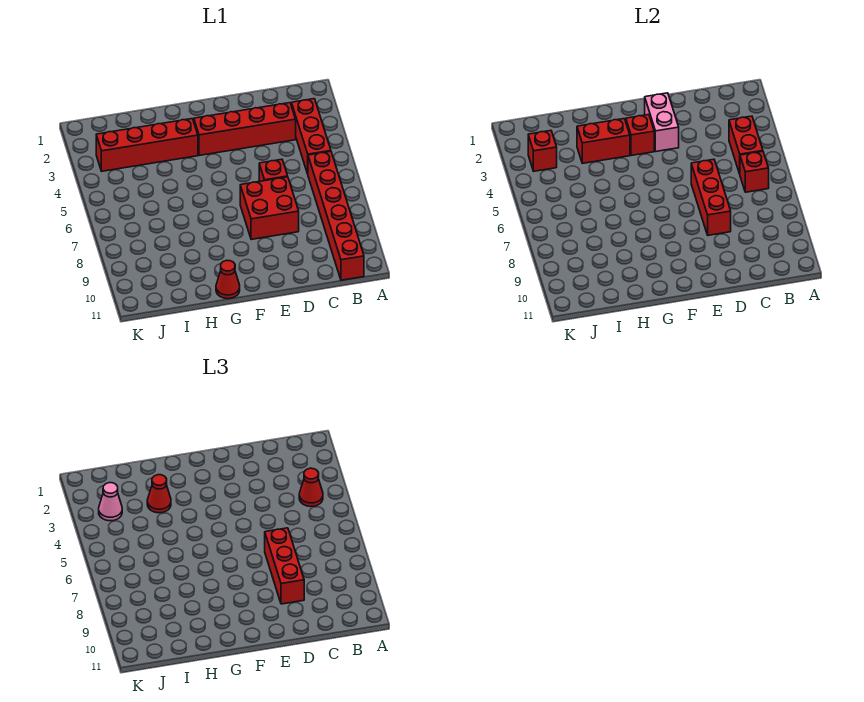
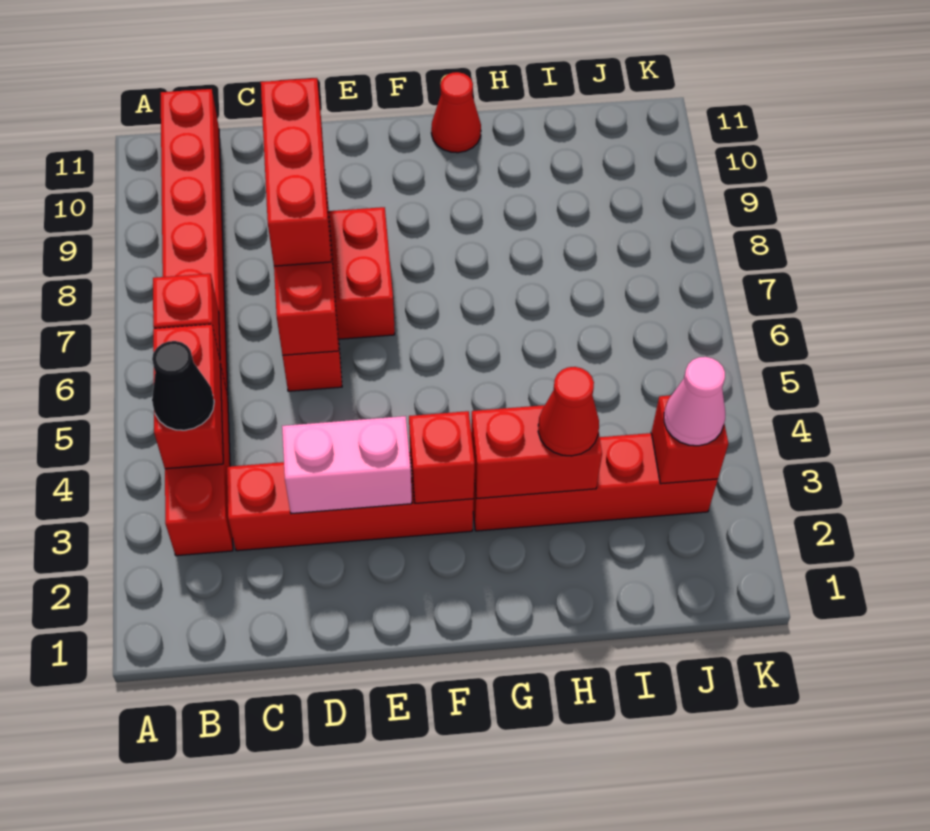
red 1x1 cone [299,468,323,507] -> black 1x1 cone [152,341,214,430]
pink 1x2 brick [645,93,679,151] -> pink 1x2 brick turned to [282,416,412,514]

